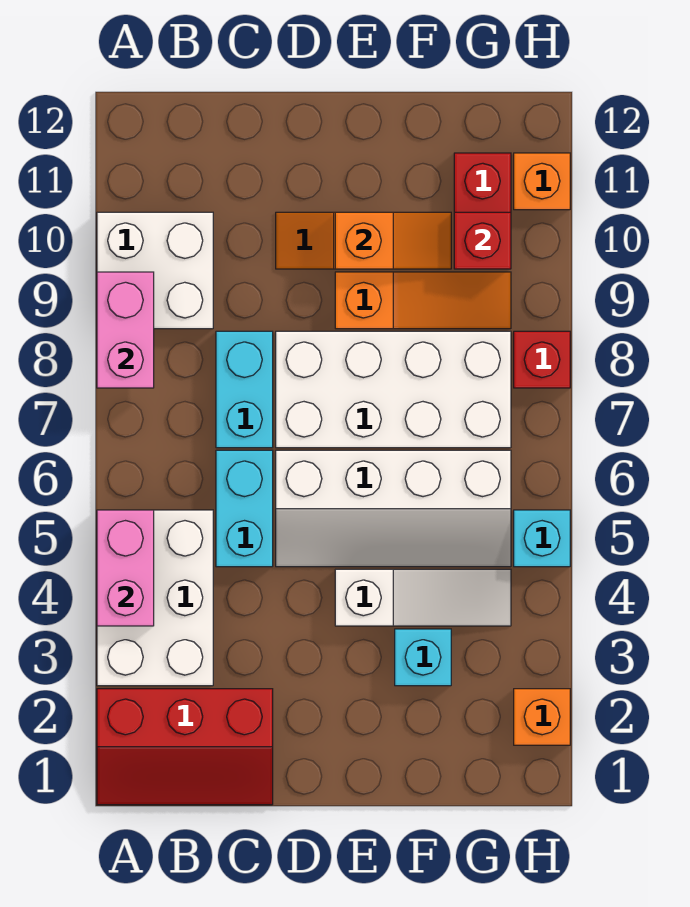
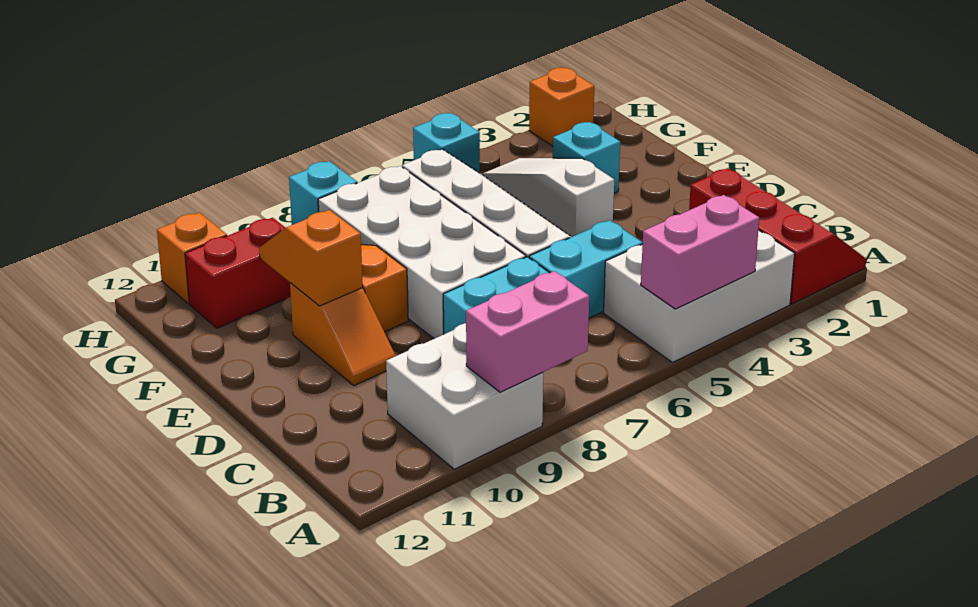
red 1x1 brick [454,212,511,269] -> none
red 1x1 brick [514,331,570,388] -> cyan 1x1 brick [289,161,357,225]

